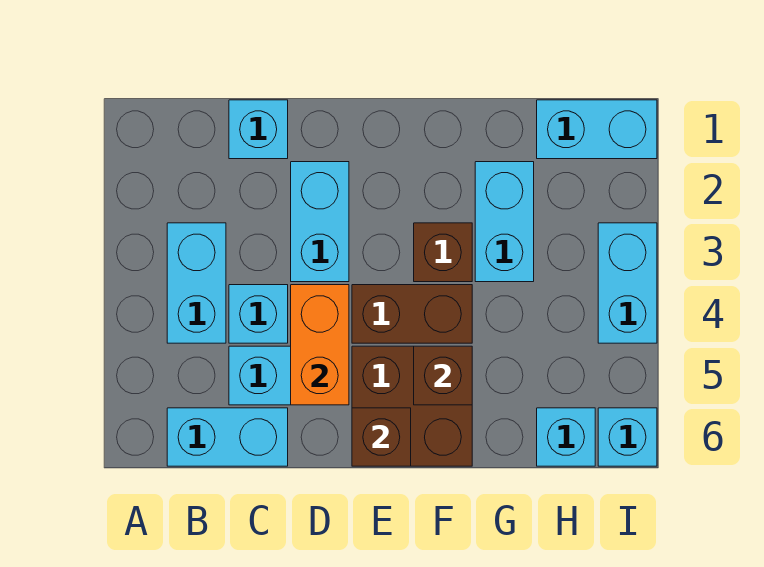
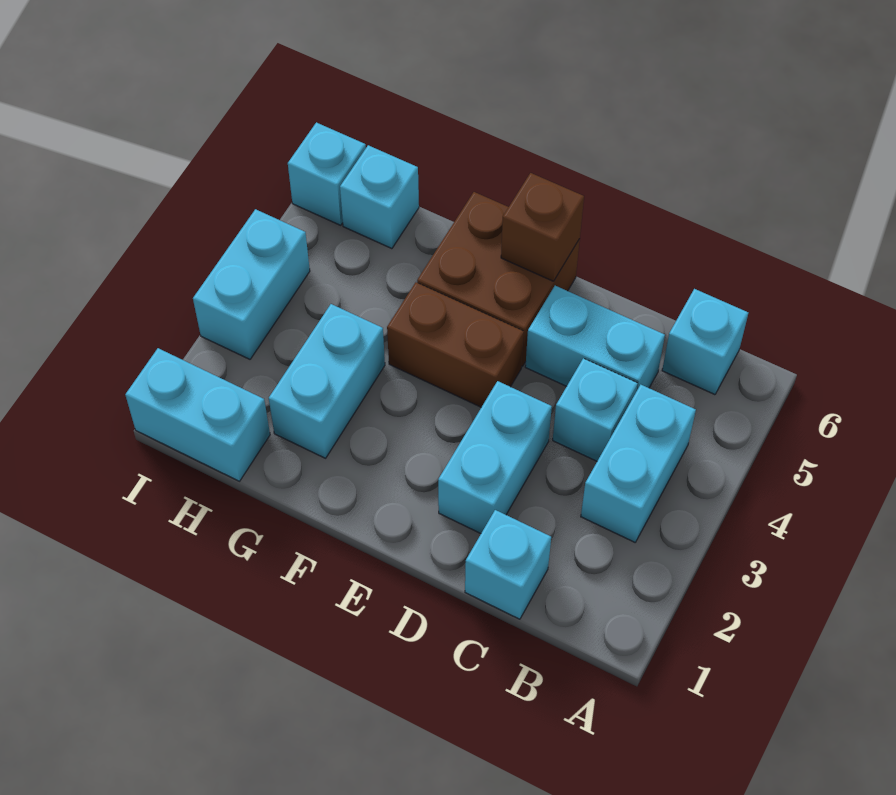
cyan 1x2 brick [167,408,288,466] -> cyan 1x1 brick [662,289,748,395]
orange 1x2 brick [291,285,349,405] -> none
brown 1x1 brick [414,223,472,282] -> none
brown 1x1 brick [414,346,472,405] -> none

